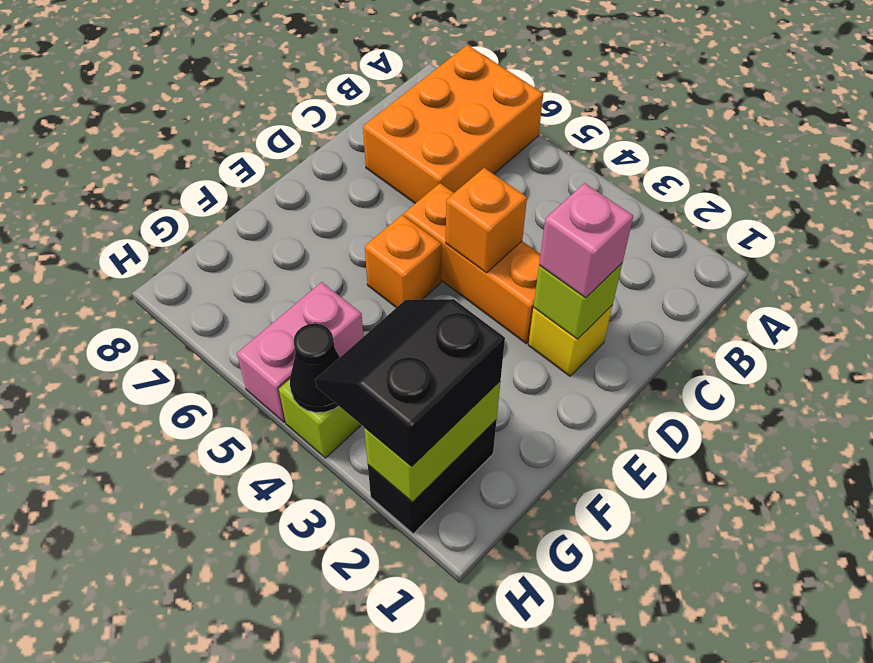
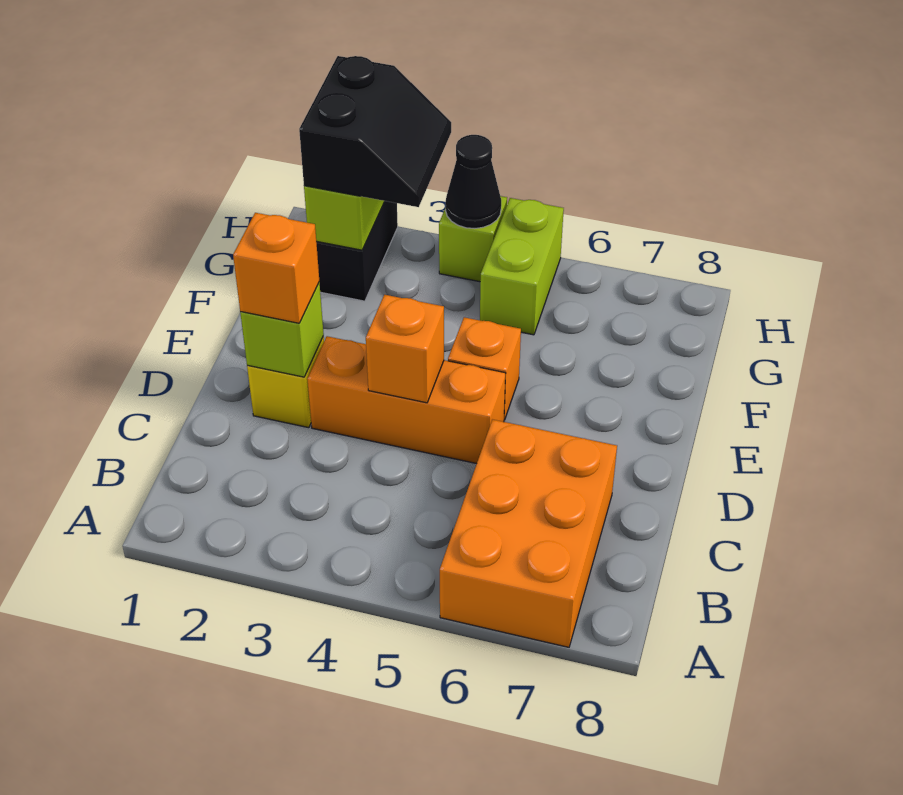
pink 1x1 brick [539,183,633,298] -> orange 1x1 brick [233,213,319,323]
pink 1x2 brick [237,282,363,422] -> lime 1x2 brick [480,198,564,335]

